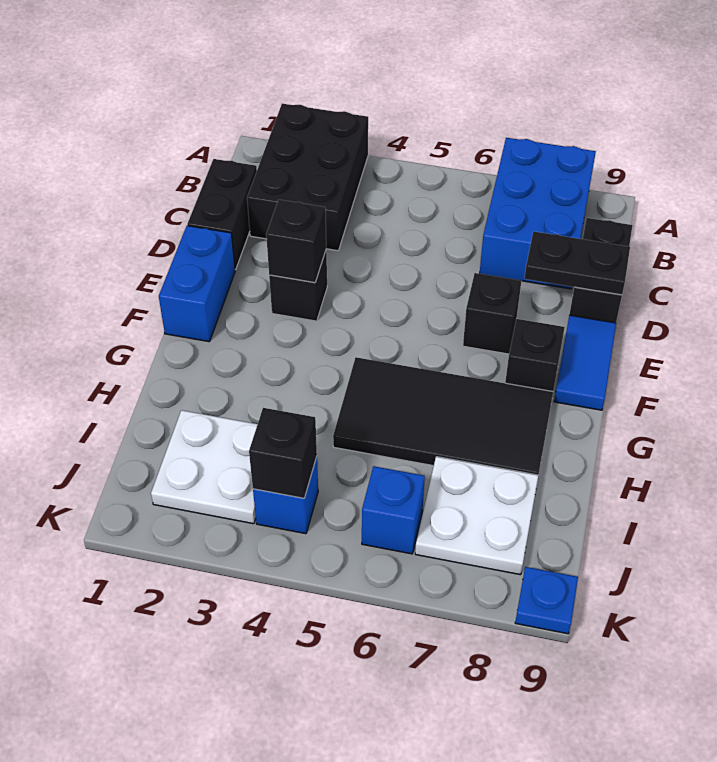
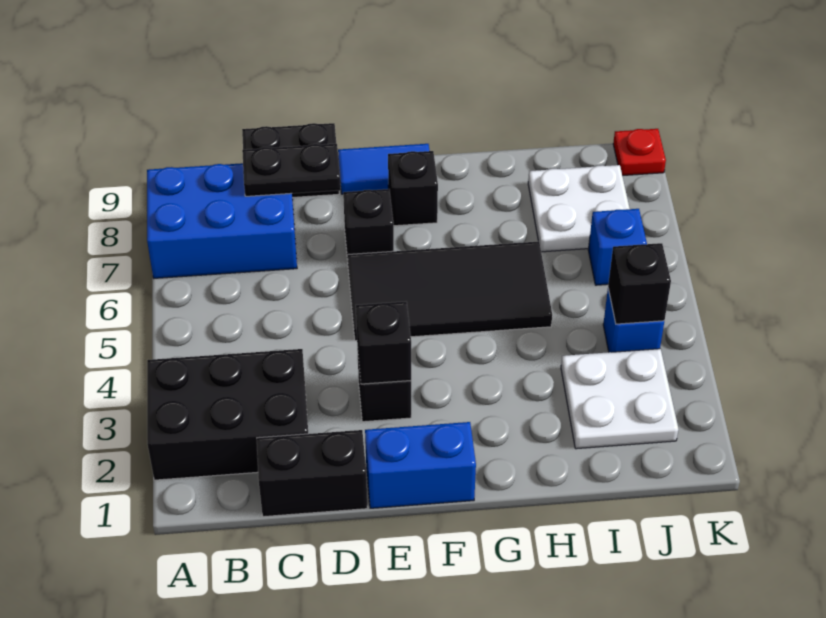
black 1x2 plate [524,231,630,295] -> black 1x2 plate turned to [242,144,341,196]
black 2x4 tile [333,357,553,475] -> black 2x4 tile turned to [348,241,552,341]
blue 1x1 plate [515,567,578,634] -> red 1x1 plate [613,129,666,176]

